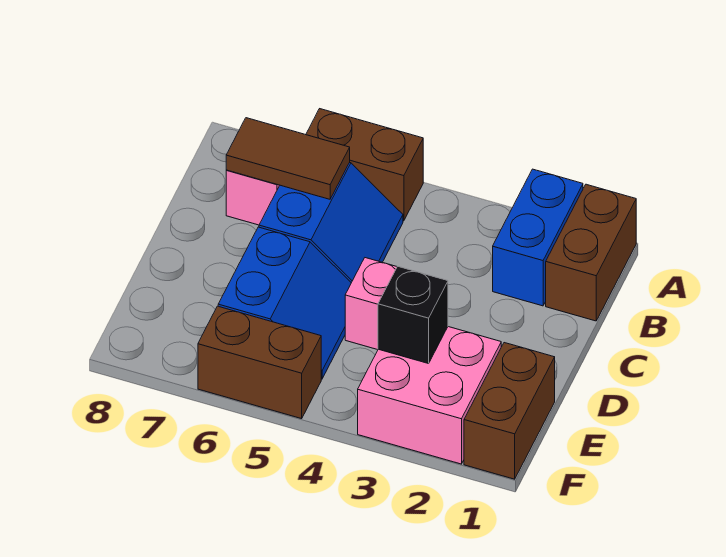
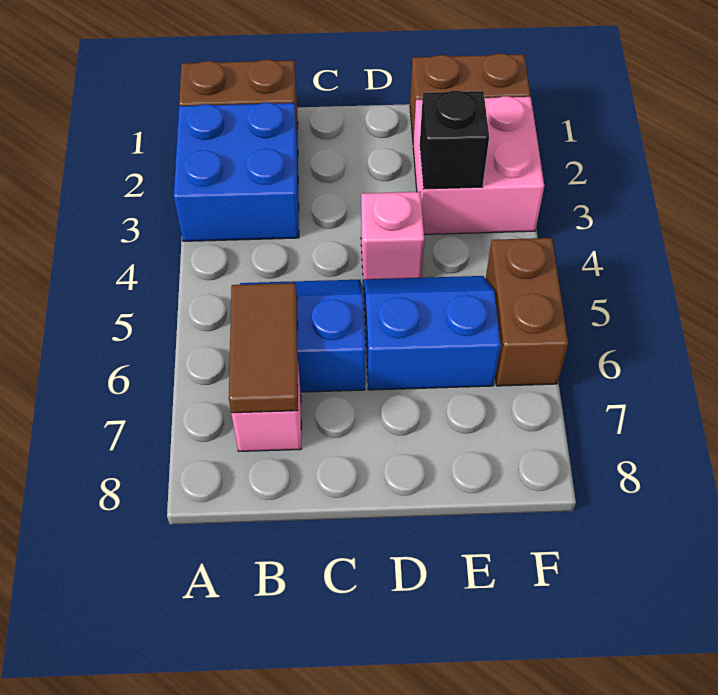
blue 1x2 brick [493,169,583,306] -> blue 2x2 brick [174,103,299,241]
brown 1x2 brick [306,109,423,221] -> none

